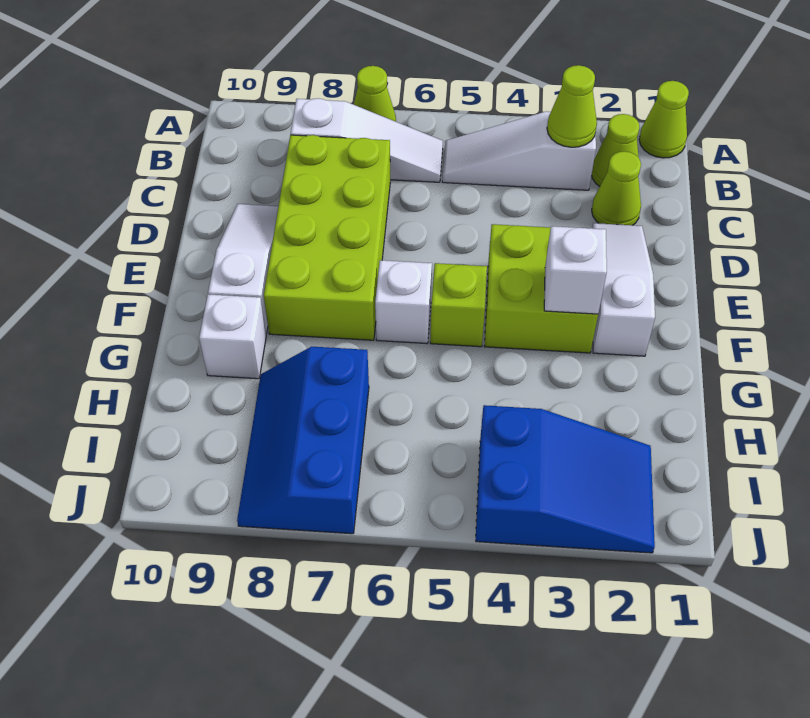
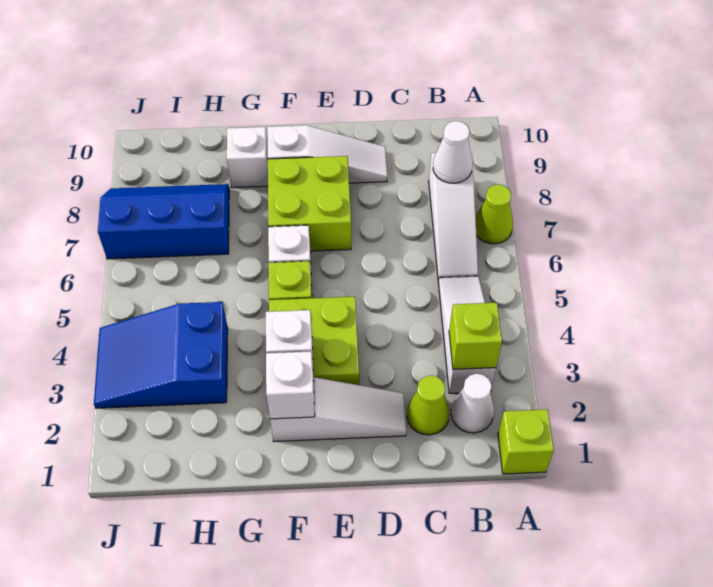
lime 1x1 cone [639,81,689,158] -> lime 1x1 brick [498,409,554,474]
lime 1x1 cone [592,114,639,186] -> white 1x1 cone [451,374,494,433]
lime 1x1 cone [547,65,597,147] -> lime 1x1 brick [449,303,502,369]
none -> white 1x1 cone [433,121,473,183]
lime 2x4 brick [264,135,390,340] -> lime 2x2 brick [268,156,351,251]
none -> white 1x1 brick [266,351,315,419]
blue 2x3 slope [476,405,655,553] -> blue 2x3 slope turned to [94,302,228,408]

